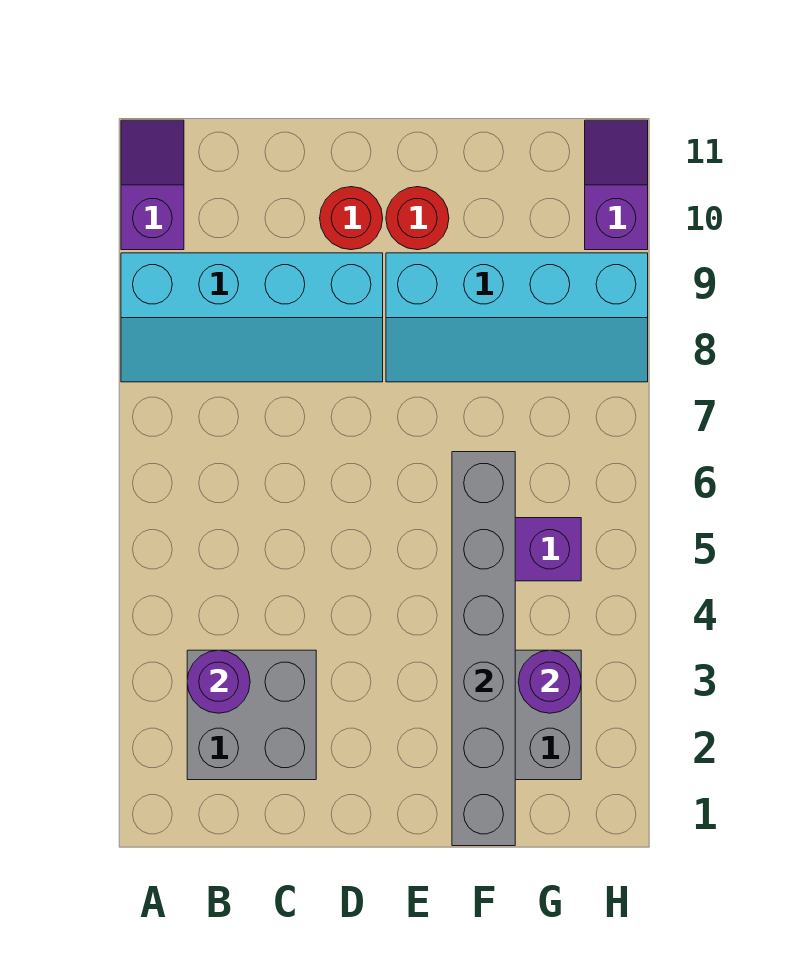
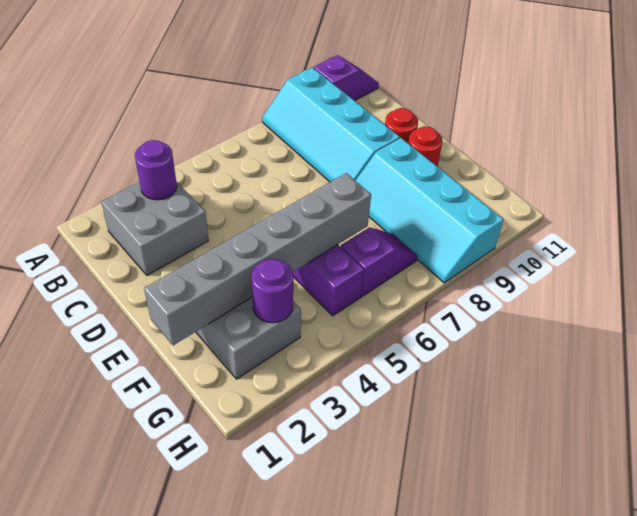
purple 1x2 slope [585,120,648,250] -> purple 1x2 slope moved to [341,227,418,296]

